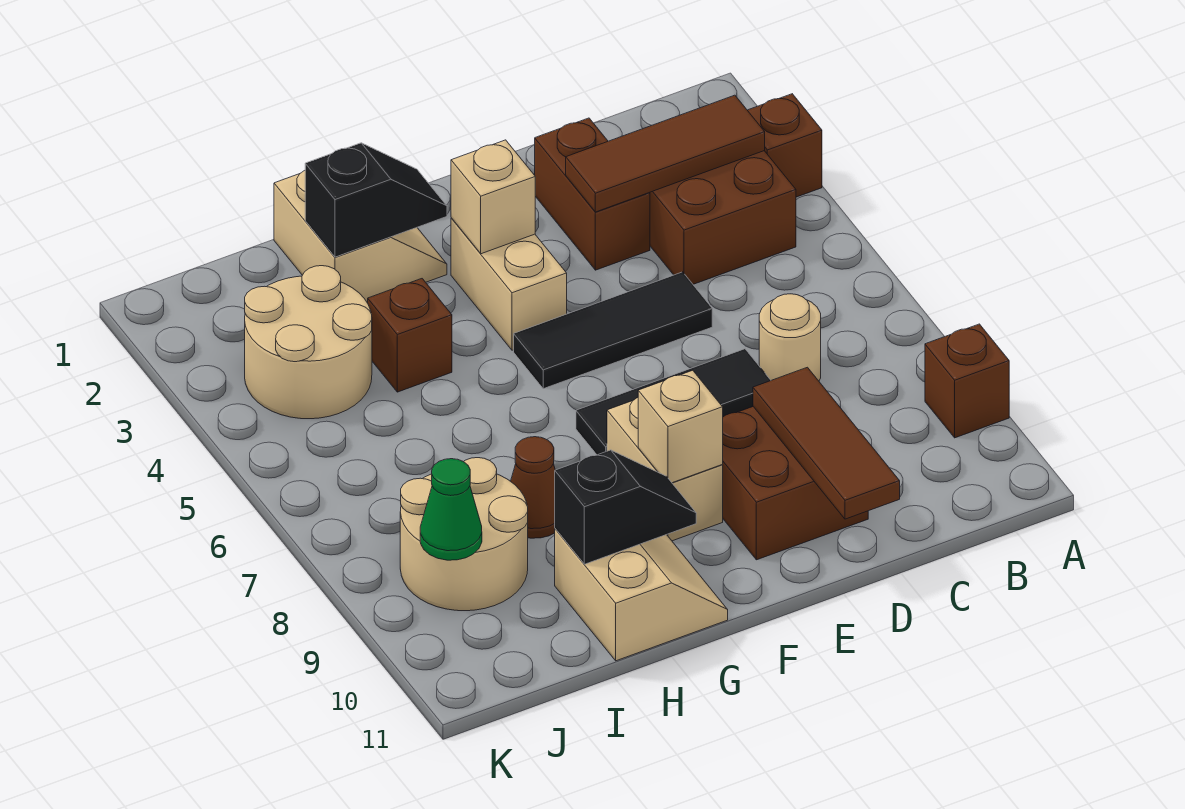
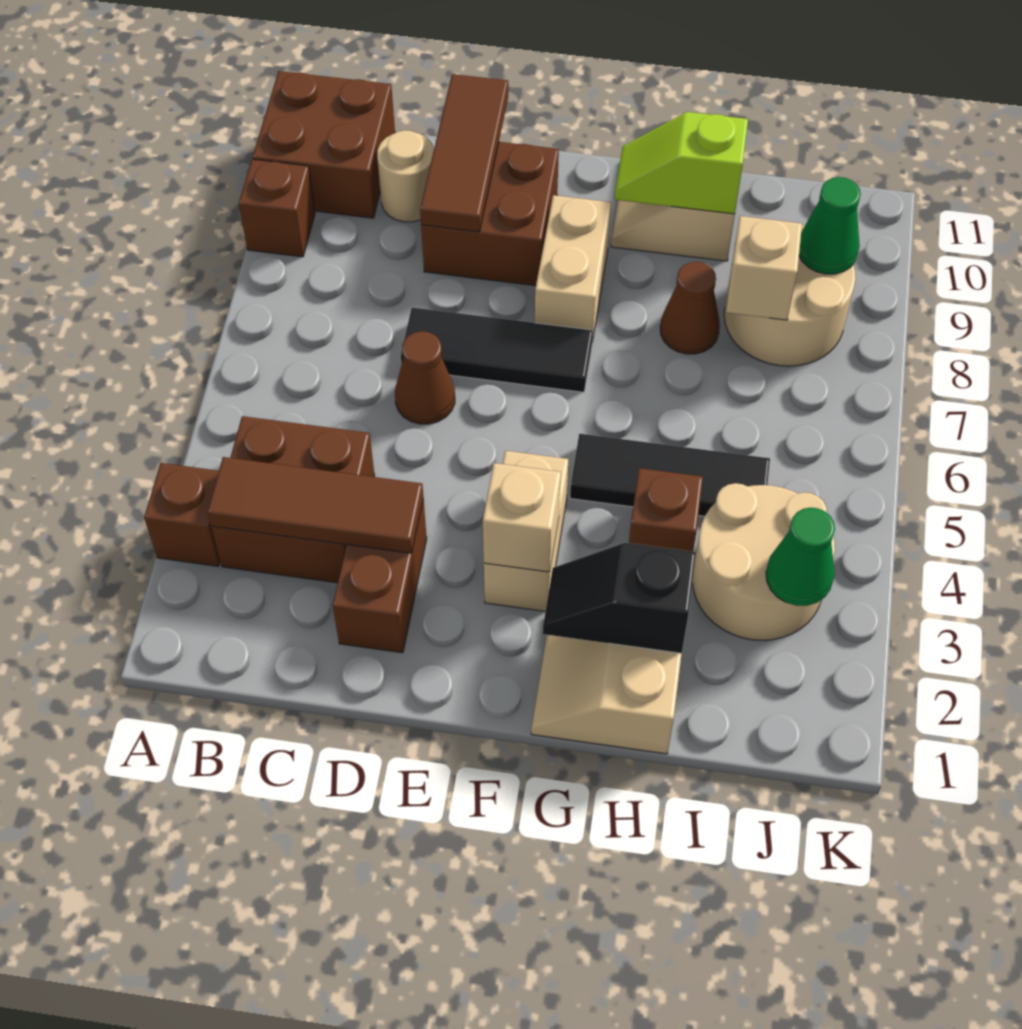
none -> brown 2x2 brick [253,71,395,218]
tan 1x1 round brick [759,294,821,381] -> tan 1x1 round brick moved to [377,130,434,222]
black 1x3 tile [514,272,712,389] -> black 1x3 tile moved to [570,434,770,516]
none -> brown 1x1 cone [395,331,455,424]
tan 1x1 brick [638,370,723,483] -> tan 1x1 brick moved to [726,216,802,320]
black 1x2 slope [555,450,696,564] -> lime 1x2 slope [615,112,748,214]
none -> green 1x1 cone [766,508,835,606]

